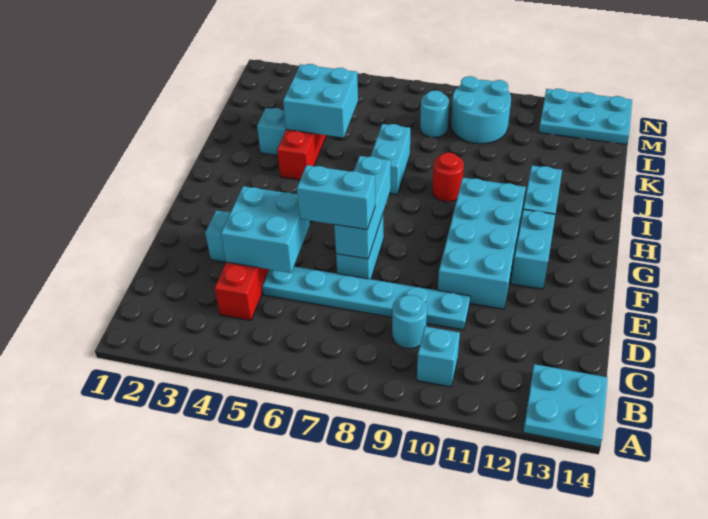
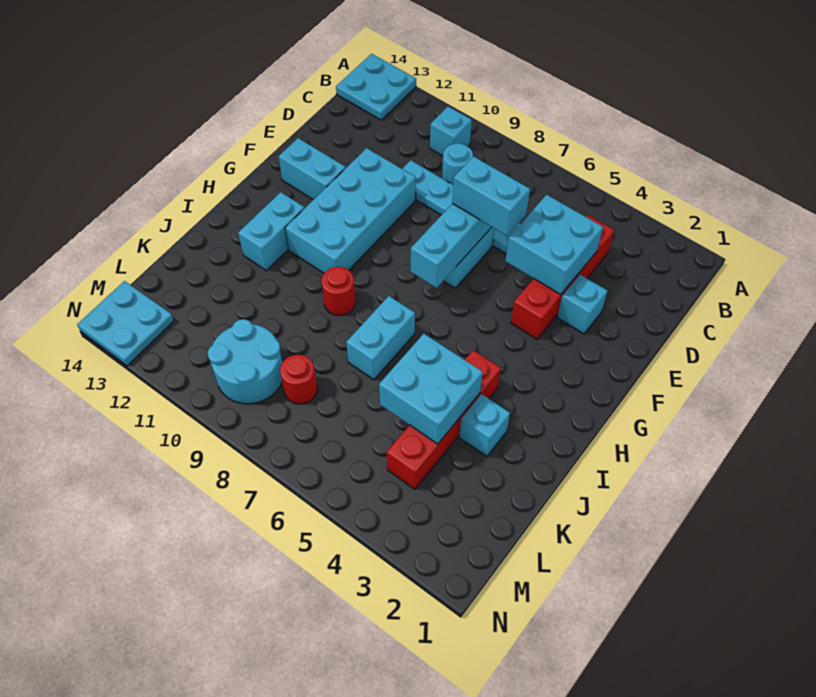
cyan 1x2 brick [511,210,555,289] -> cyan 1x2 brick turned to [279,138,346,200]
cyan 1x1 round brick [420,90,449,137] -> red 1x1 round brick [280,355,317,404]
cyan 2x3 plate [539,89,632,144] -> cyan 2x2 plate [77,281,174,366]

